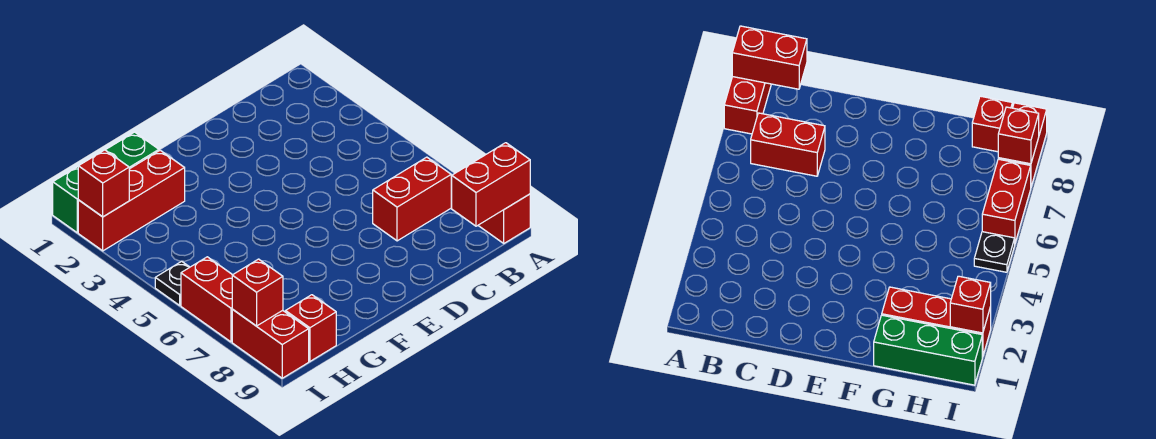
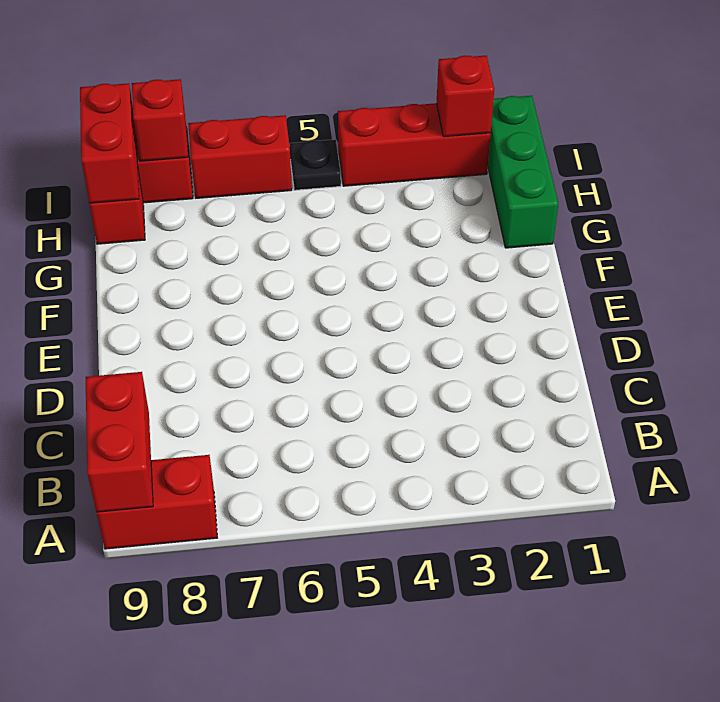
red 1x2 brick [373,157,451,241] -> red 1x2 brick moved to [80,83,139,203]
red 1x3 brick [78,150,185,251] -> red 1x3 brick turned to [338,103,491,186]

